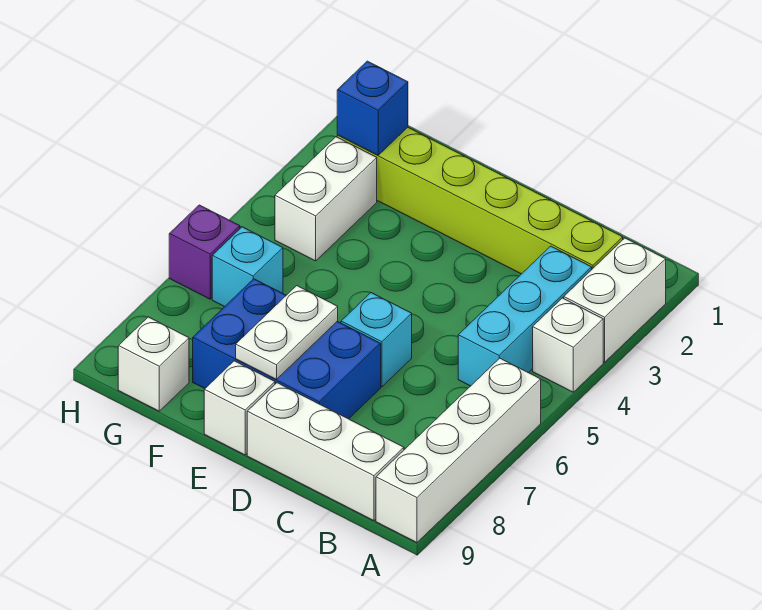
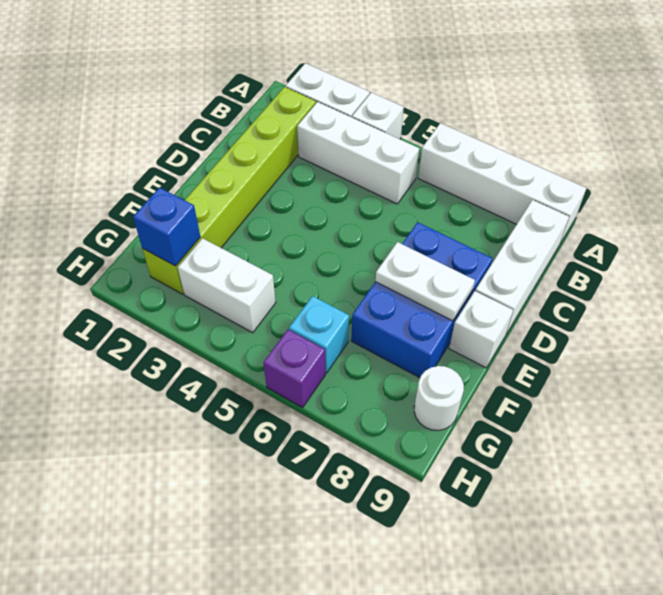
cyan 1x3 brick [458,246,592,386] -> white 1x3 brick [297,102,419,204]
cyan 1x1 brick [341,293,412,387] -> none
white 1x1 brick [118,317,189,411] -> white 1x1 round brick [414,366,464,430]

